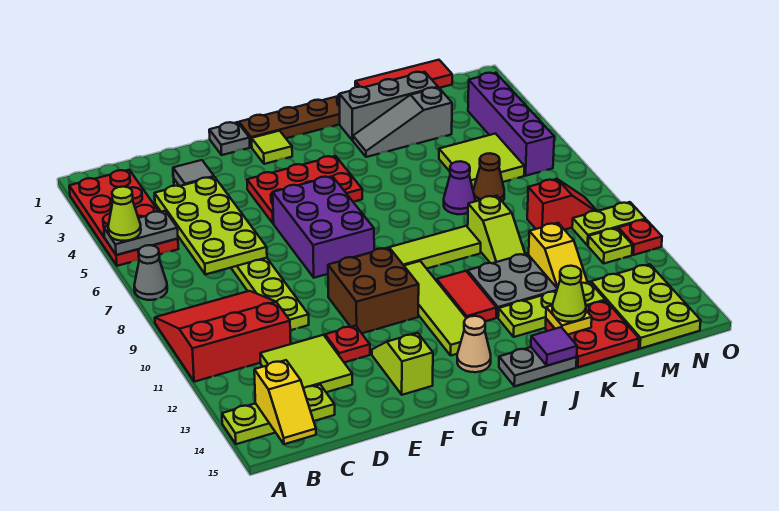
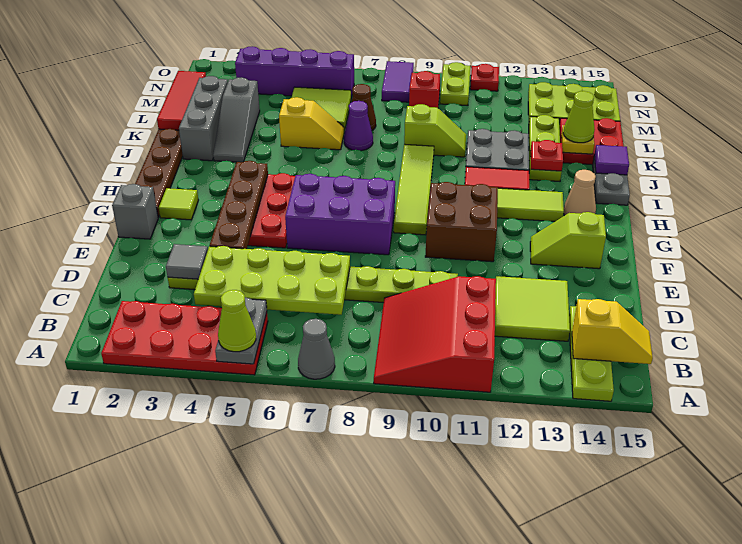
none -> brown 1x4 plate [210,161,268,249]
red 1x1 plate [325,326,370,362] -> red 1x1 plate moved to [530,140,563,171]
grey 1x1 plate [209,122,250,155] -> grey 1x1 brick [112,184,158,239]
yellow 1x2 slope [529,223,587,288] -> yellow 1x2 slope moved to [279,97,344,150]
none -> purple 1x2 tile [382,61,414,102]
lime 1x1 plate [588,228,633,263] -> none

